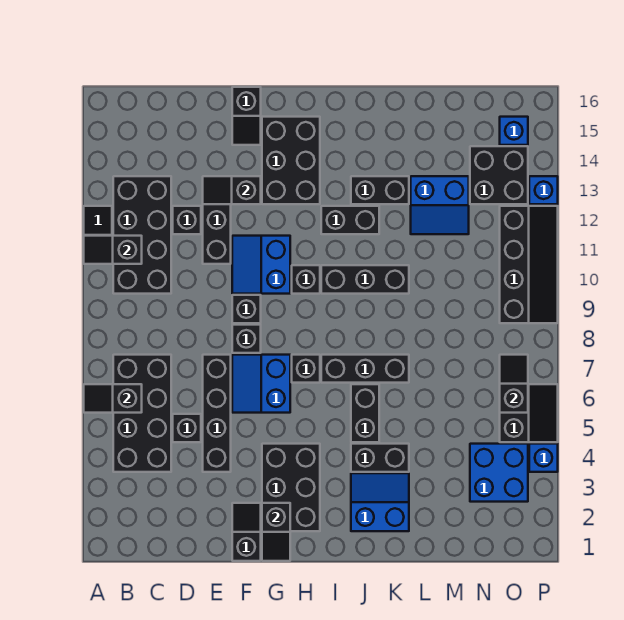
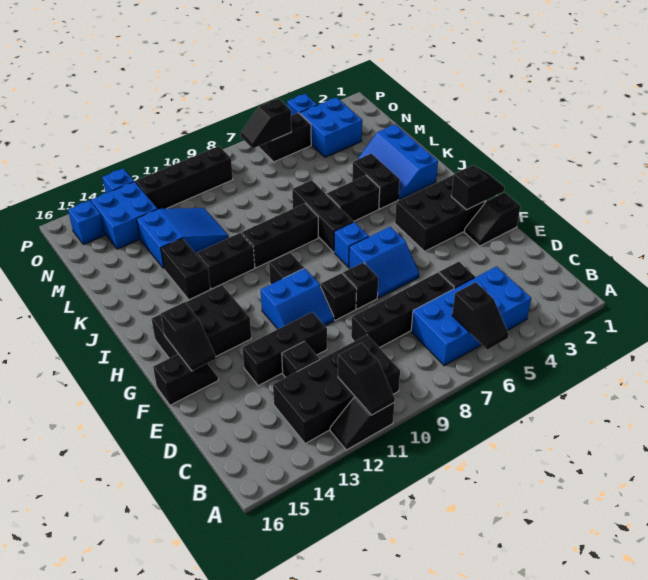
black 2x4 brick [113,355,171,472] -> blue 2x4 brick [411,267,531,366]
black 1x4 brick [203,355,231,472] -> black 1x4 brick moved to [351,272,454,348]
black 1x2 slope [203,176,261,204] -> black 1x2 slope moved to [161,302,216,371]
black 1x1 brick [292,355,320,383] -> blue 1x1 brick [334,222,369,267]
black 1x3 brick [321,265,409,294] -> black 1x3 brick turned to [242,203,318,268]
black 1x2 brick [321,206,379,234] -> black 1x2 brick turned to [197,233,255,289]
blue 2x2 slope [351,473,409,531] -> blue 2x3 slope [358,124,438,200]
blue 2x2 slope [411,176,469,234] -> blue 2x3 slope [137,208,228,268]
black 2x2 brick [470,146,528,204] -> blue 2x2 brick [91,182,157,249]

